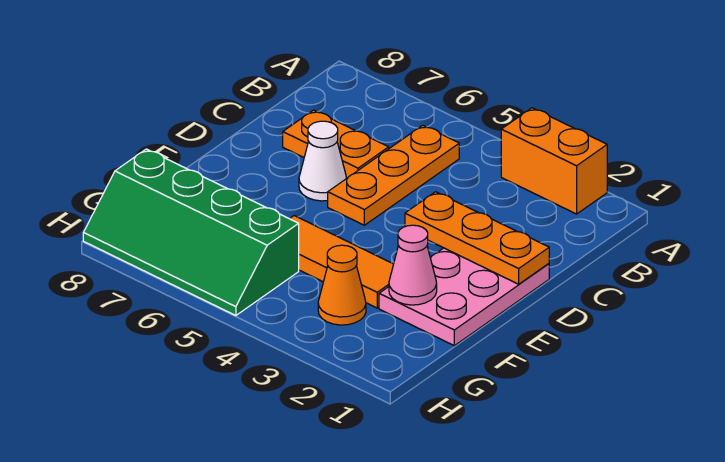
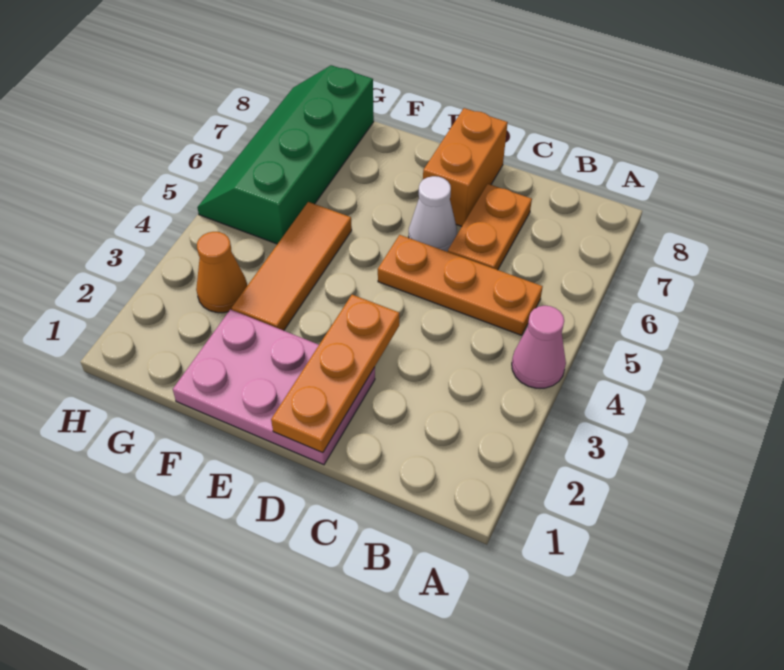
orange 1x2 brick [501,108,607,214] -> orange 1x2 brick moved to [423,108,508,226]
pink 1x1 cone [389,225,437,305] -> pink 1x1 cone moved to [512,306,566,388]

